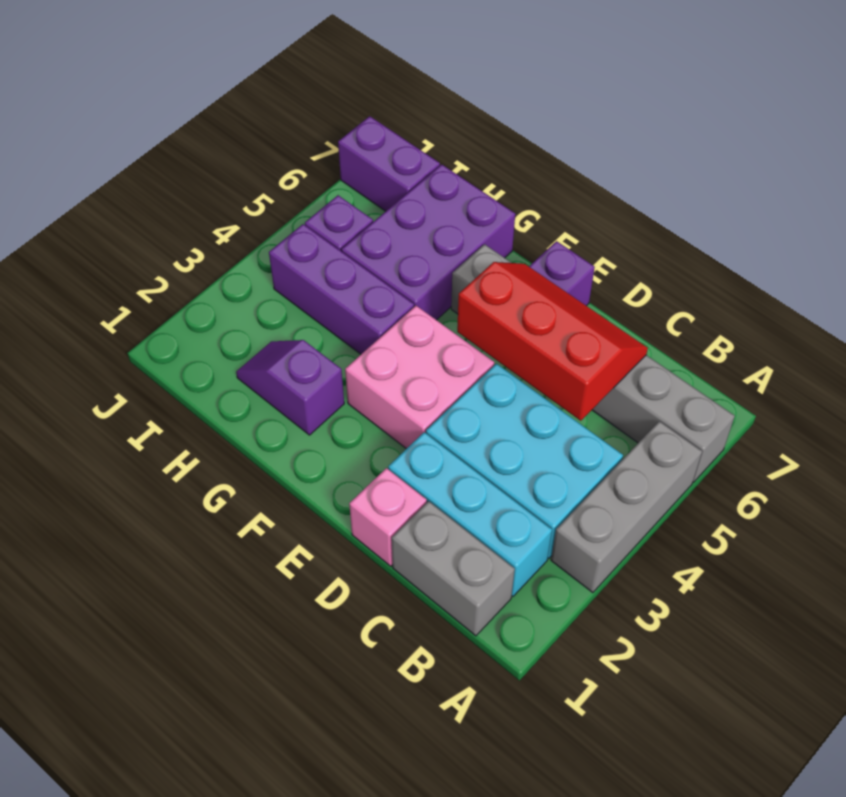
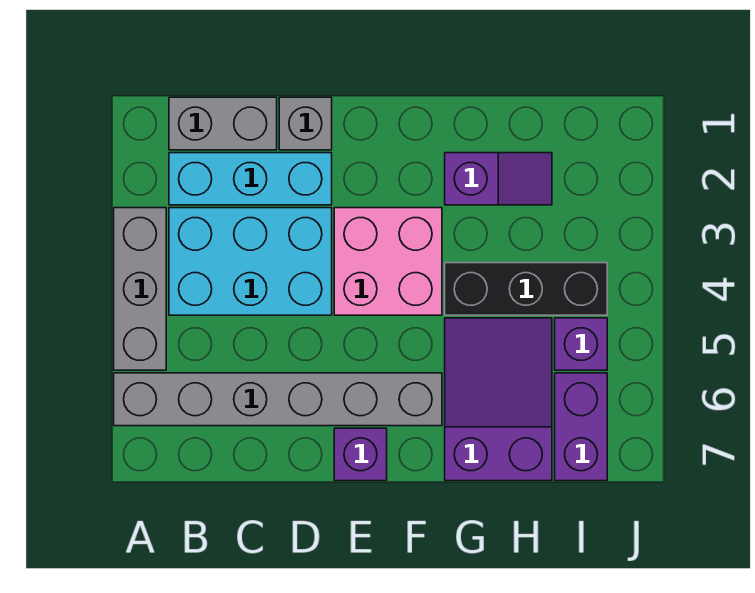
red 2x3 slope [457,262,648,421] -> none
pink 1x1 brick [349,468,427,566] -> grey 1x1 brick [279,97,332,150]
purple 1x3 brick [269,224,414,354] -> black 1x3 brick [445,263,607,315]
purple 2x3 brick [341,164,515,320] -> purple 2x3 slope [445,318,552,481]
purple 1x2 brick [338,116,440,211] -> purple 1x2 brick turned to [555,373,607,481]

